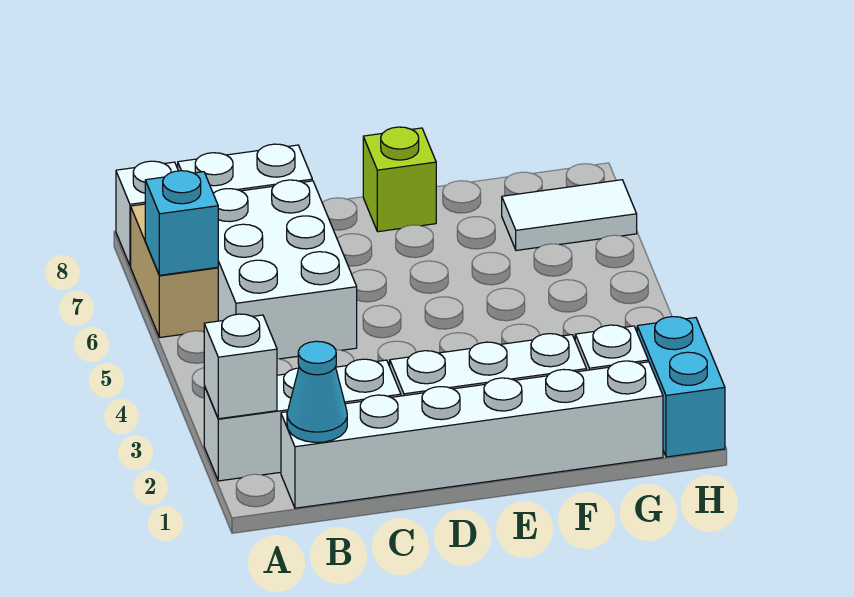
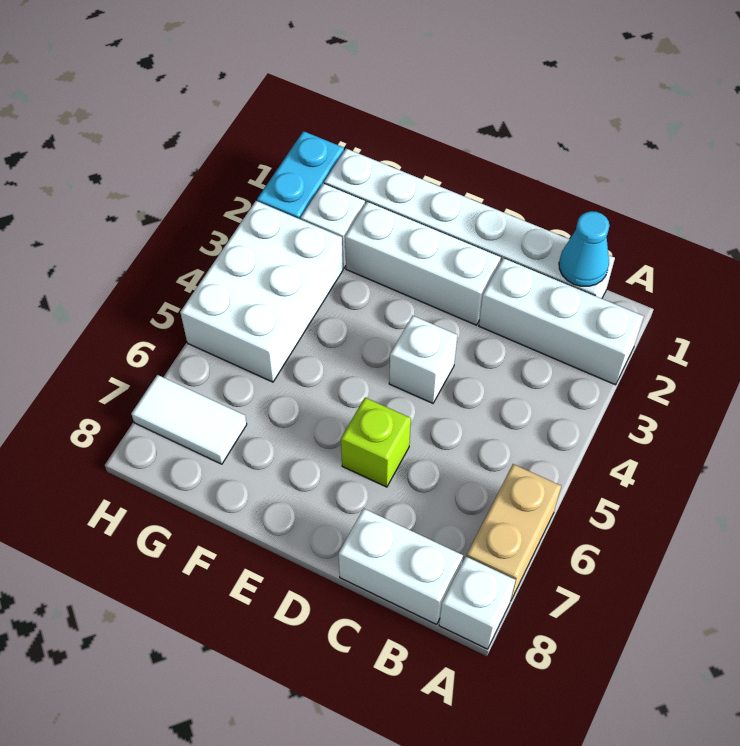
white 1x1 brick [204,314,277,419] -> white 1x1 brick moved to [389,316,457,403]
cyan 1x1 brick [145,171,218,275] -> none
white 2x3 brick [213,180,357,359] -> white 2x3 brick moved to [180,201,343,382]
lime 1x1 brick [363,127,436,232] -> lime 1x1 brick moved to [341,397,411,487]

